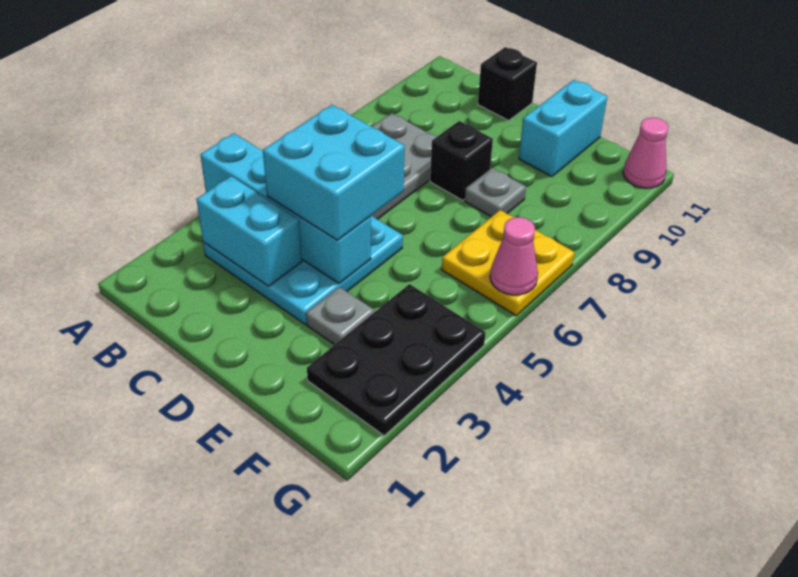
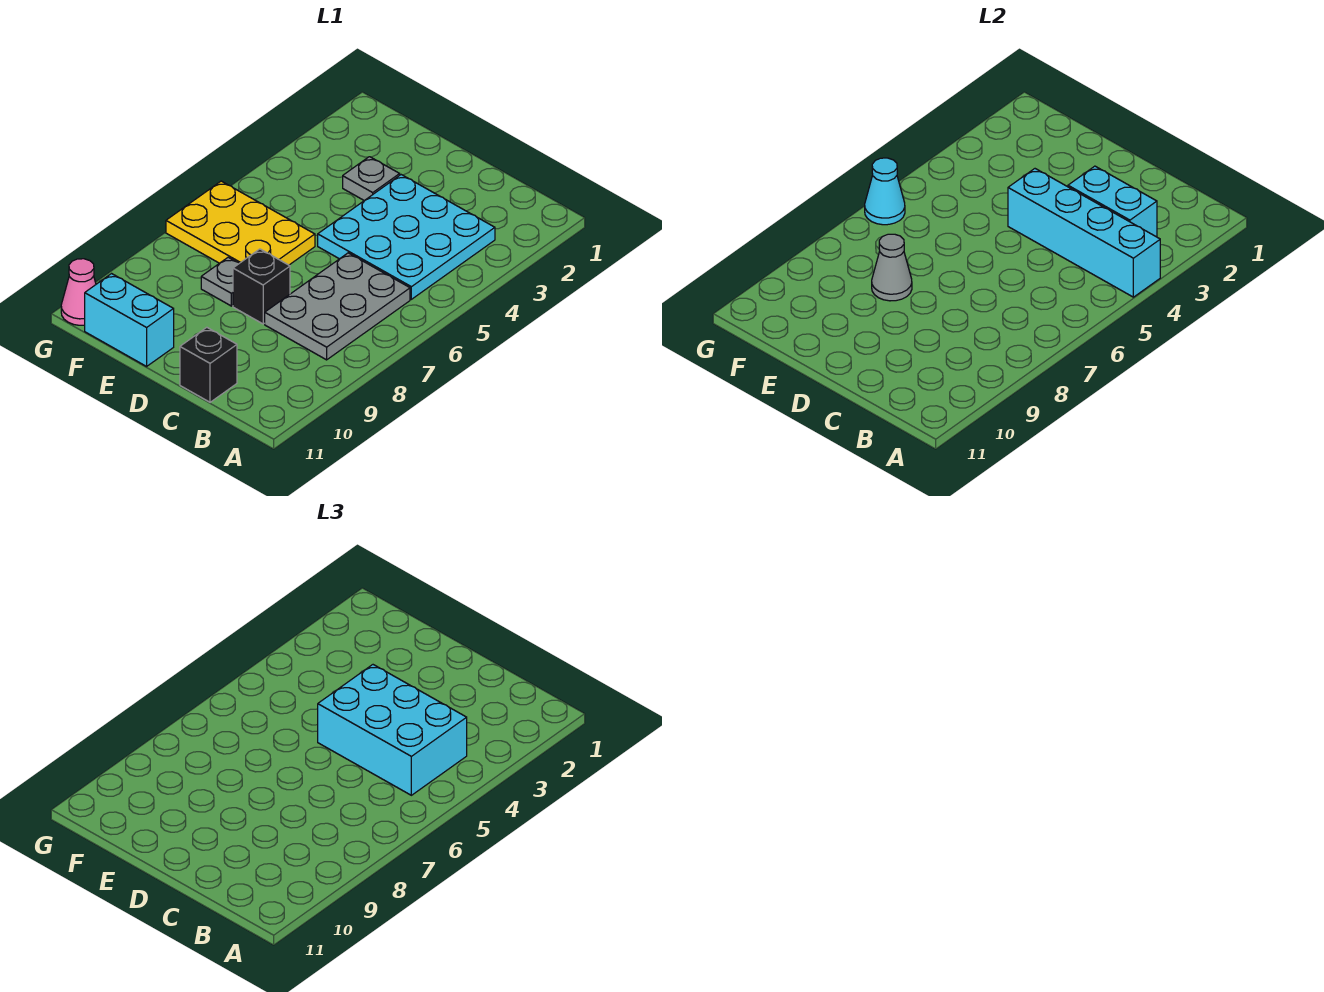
cyan 2x2 brick [263,105,405,240] -> cyan 2x3 brick [318,665,467,795]
none -> grey 1x1 cone [872,234,912,301]
cyan 1x2 brick [519,80,607,177] -> cyan 1x2 brick turned to [85,274,174,366]
black 2x3 plate [307,284,486,436] -> none
yellow 2x2 plate [442,210,574,316] -> yellow 2x3 plate [166,181,315,265]
pink 1x1 cone [490,217,538,295] -> cyan 1x1 cone [865,158,905,225]

